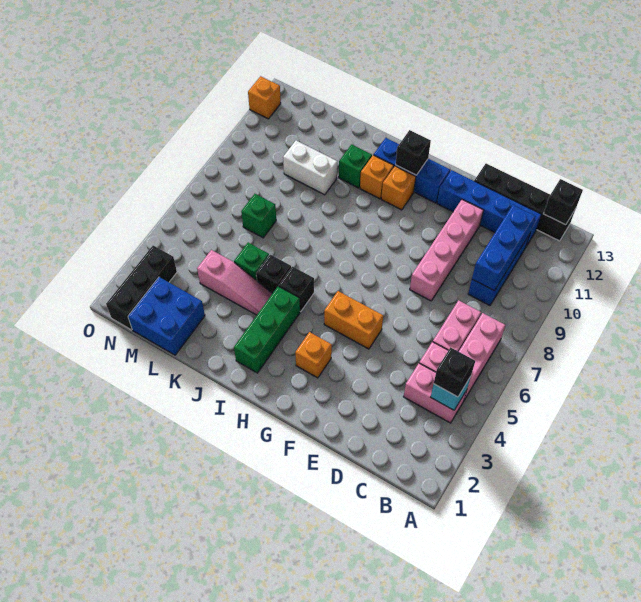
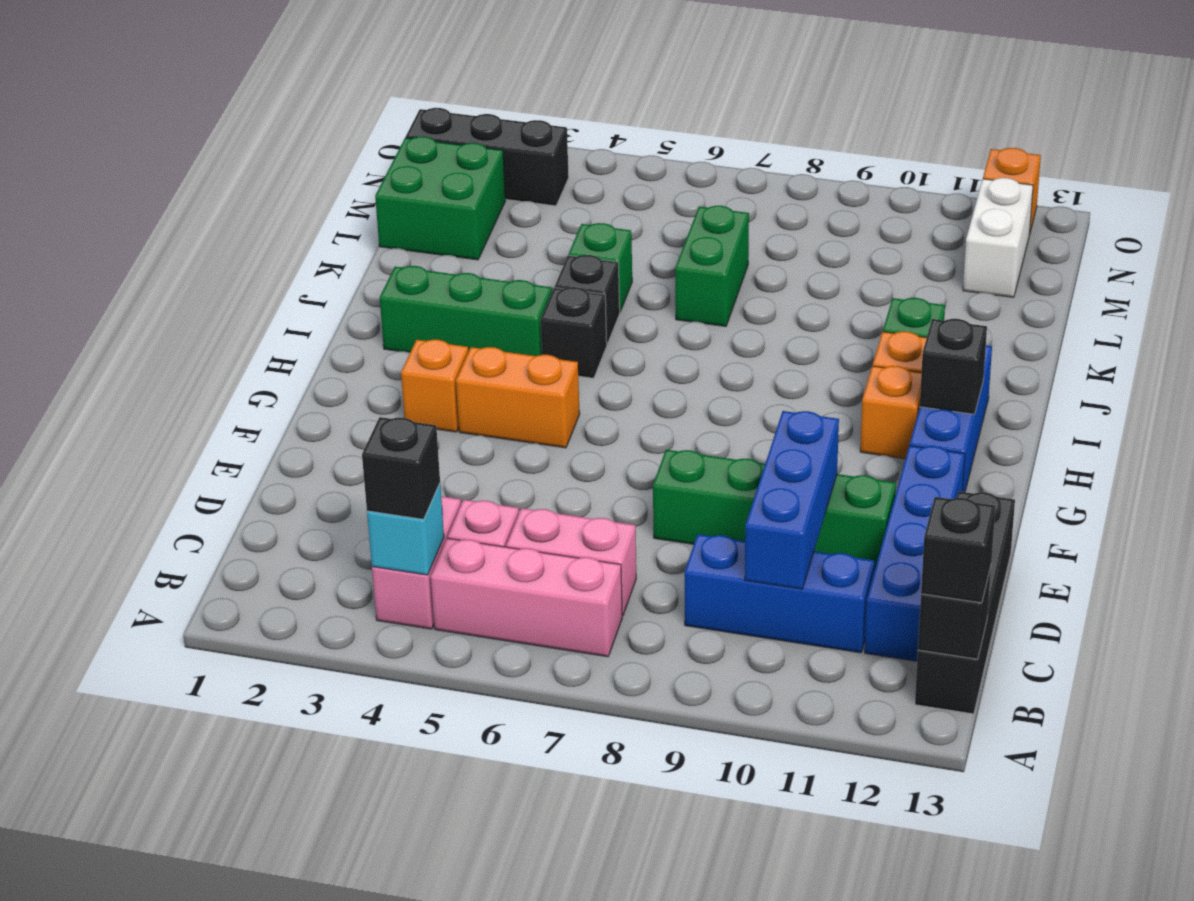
none -> black 1x1 brick [921,497,996,603]
blue 1x3 brick [472,205,535,291] -> blue 1x3 brick turned to [745,411,839,589]
pink 1x4 brick [410,200,483,301] -> green 1x4 brick [653,450,896,571]
orange 1x2 brick [324,291,383,349] -> orange 1x2 brick turned to [456,347,580,448]
pink 1x3 slope [197,250,272,315] -> none
white 1x2 brick [283,141,337,195] -> white 1x2 brick moved to [963,178,1033,297]
blue 2x2 brick [128,277,205,355] -> green 2x2 brick [375,137,506,260]
green 1x1 brick [241,194,276,238] -> green 1x2 brick [675,206,749,326]

